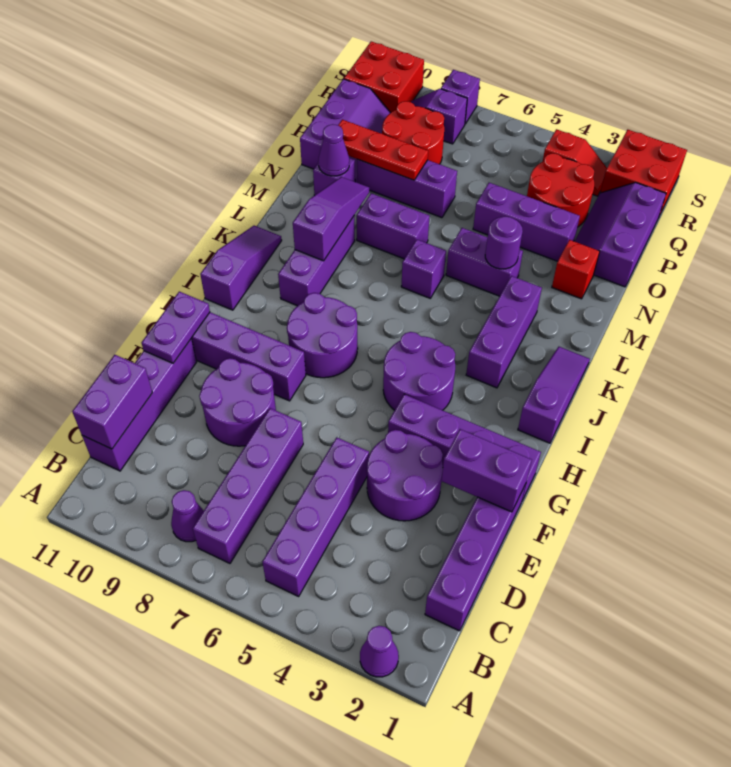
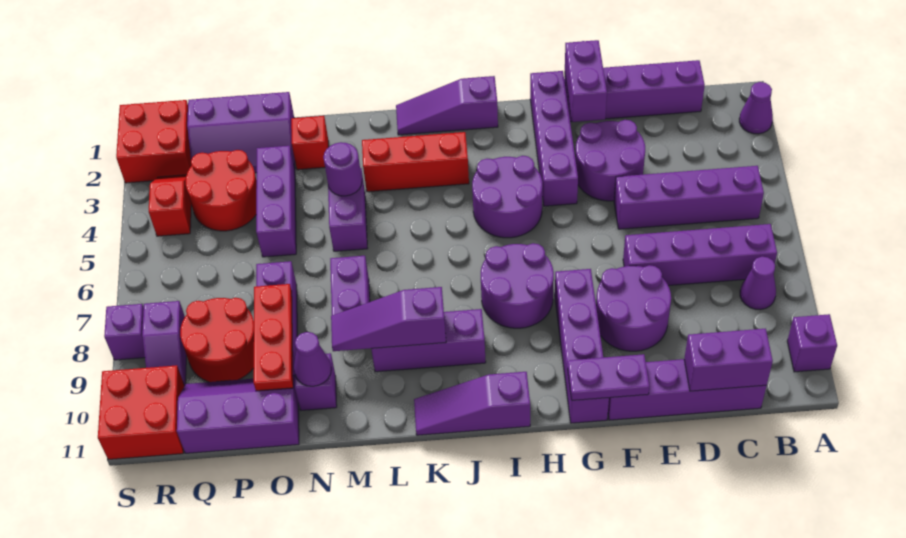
purple 1x3 brick [466,276,542,388] -> red 1x3 brick [362,132,469,192]
purple 1x1 brick [401,240,446,298] -> purple 1x1 brick moved to [787,314,837,372]

